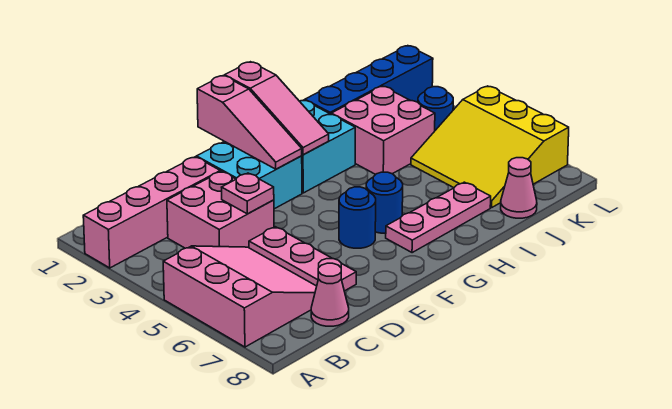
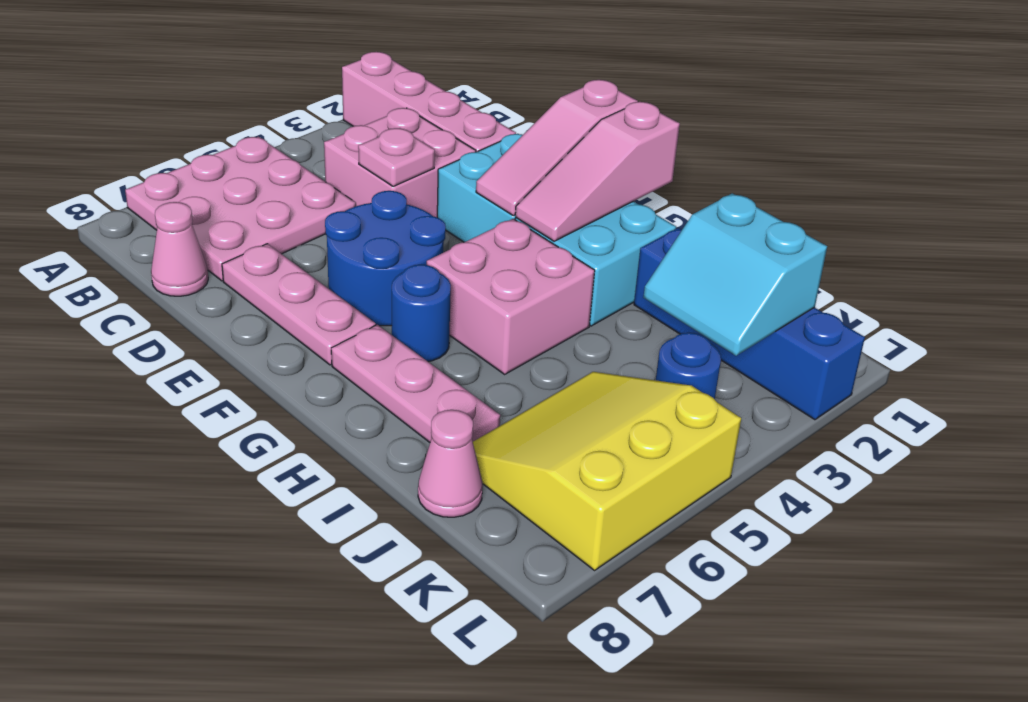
pink 3x3 slope [163,246,317,347] -> pink 3x3 plate [125,137,356,281]
pink 1x3 plate [249,227,356,291] -> pink 1x3 plate turned to [222,244,376,365]
blue 1x1 round brick [339,187,376,248] -> blue 2x2 round brick [325,191,446,326]
pink 2x2 brick [331,86,435,174] -> pink 2x2 brick moved to [427,219,595,374]
none -> cyan 2x2 slope [643,193,827,356]

